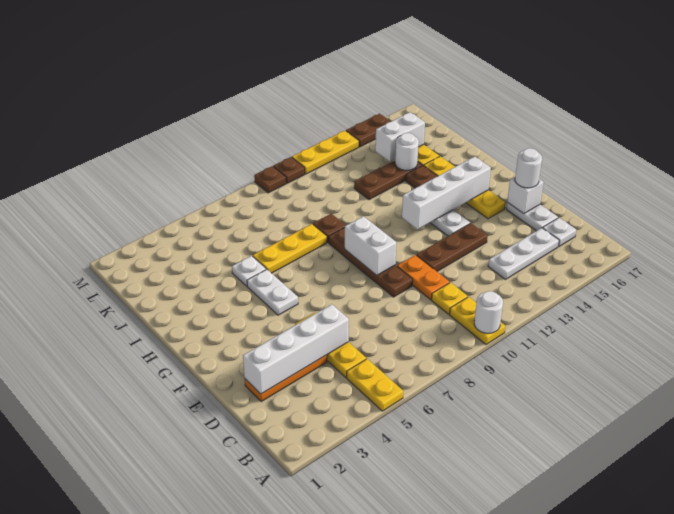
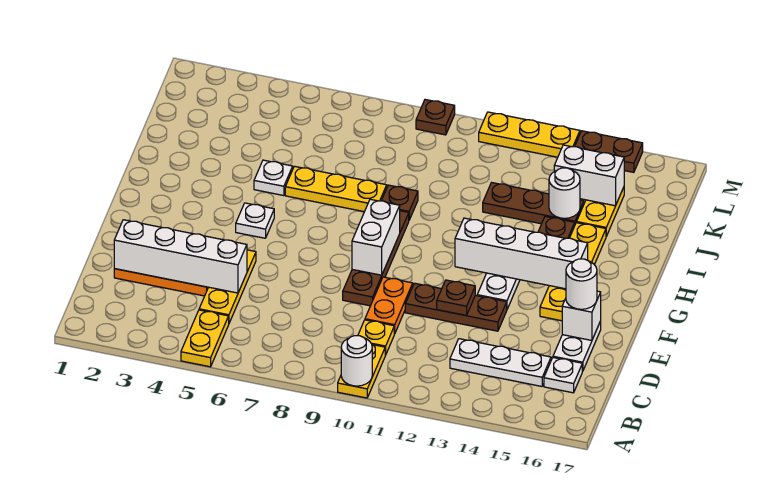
white 1x2 plate [247,269,298,315] -> white 1x1 plate [236,203,274,238]
brown 1x1 plate [273,157,305,183] -> brown 1x1 plate moved to [437,280,475,315]

